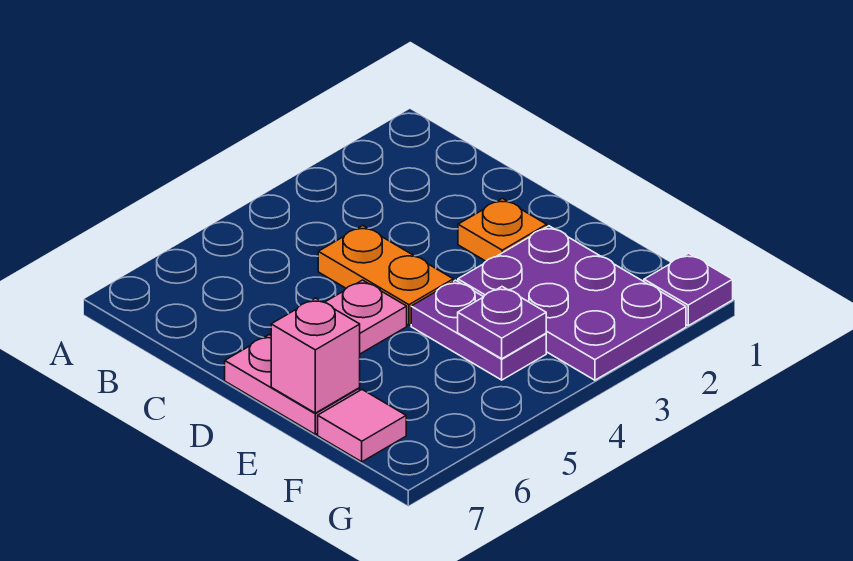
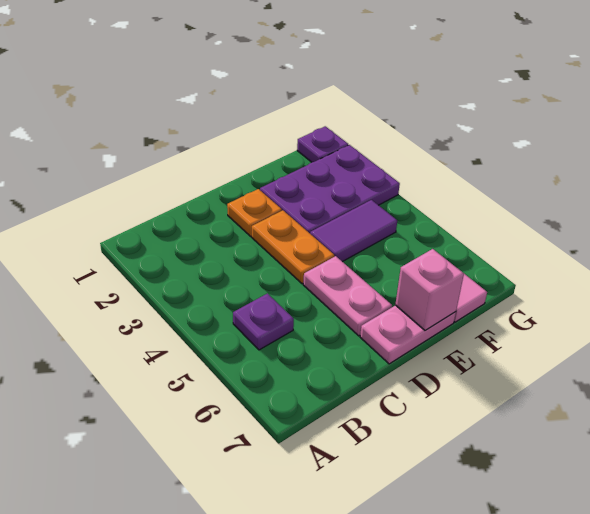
orange 1x2 plate [318,226,453,325] -> orange 1x2 plate turned to [252,210,334,284]
purple 1x2 plate [411,280,546,380] -> purple 1x2 tile [310,200,397,262]
purple 1x1 plate [458,287,546,359] -> purple 1x1 plate moved to [233,293,294,350]

